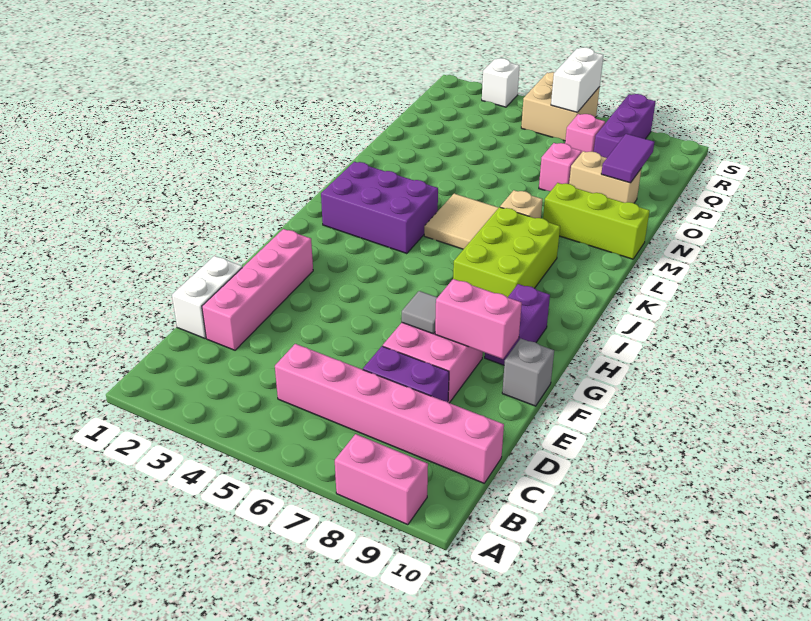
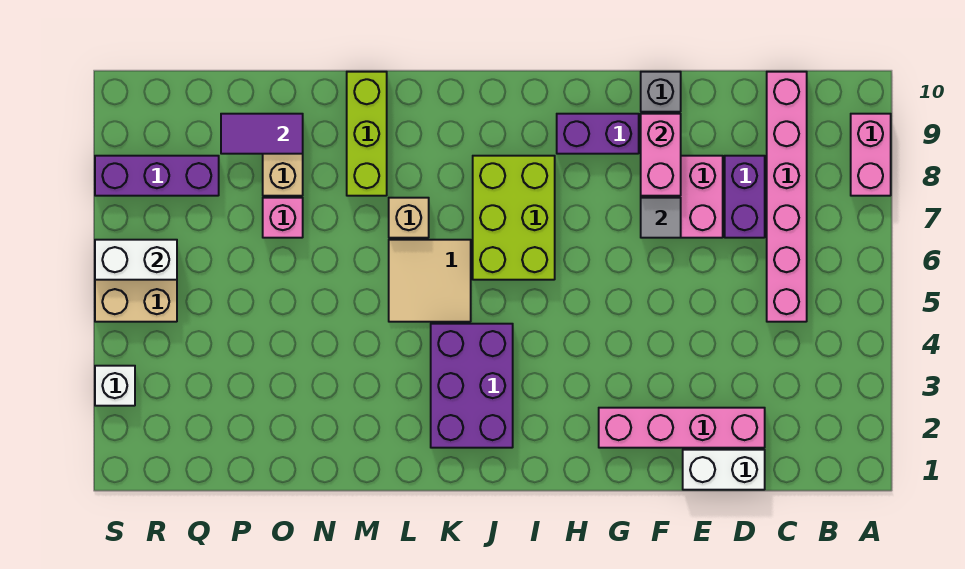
lime 2x3 brick [453,207,560,298] -> lime 2x3 brick turned to [473,156,555,280]
pink 1x1 brick [565,114,605,153] -> none

